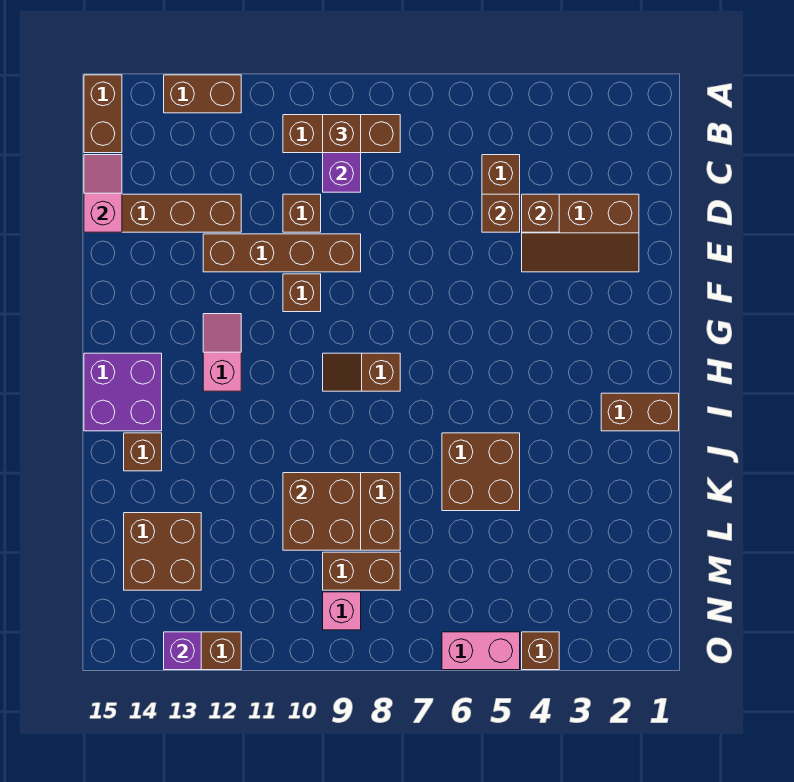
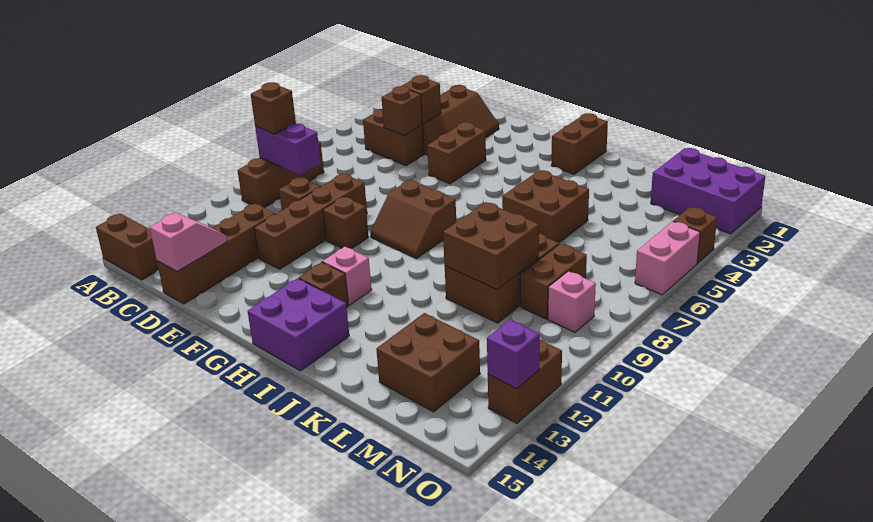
brown 1x2 brick [164,75,241,113] -> brown 1x2 brick moved to [427,122,486,184]
pink 1x2 slope [84,155,122,232] -> pink 1x2 slope turned to [150,213,227,272]
brown 1x2 slope [323,353,400,391] -> brown 2x2 slope [370,180,456,259]
brown 1x1 brick [124,433,162,471] -> brown 1x1 brick moved to [299,262,348,308]
none -> purple 2x3 brick [651,148,765,234]

